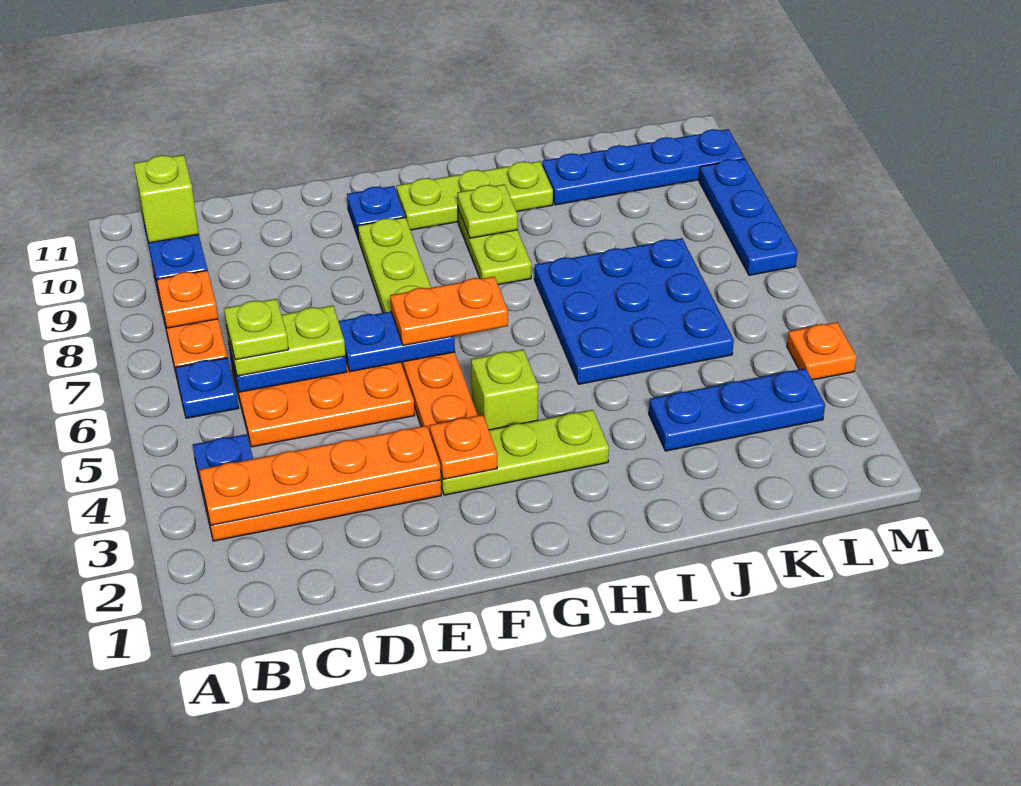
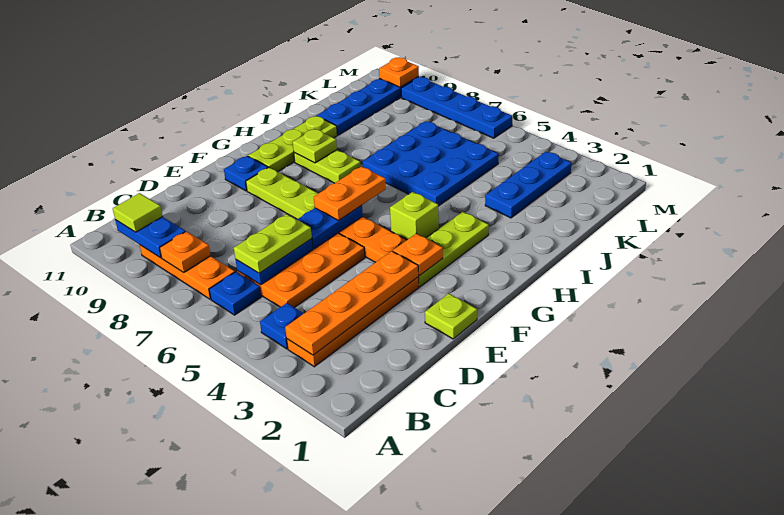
lime 1x1 brick [134,155,199,243] -> lime 1x1 tile [113,193,163,232]
lime 1x1 plate [224,299,289,360] -> lime 1x1 plate moved to [425,293,477,339]
orange 1x1 plate [787,322,857,380] -> orange 1x1 plate moved to [379,57,419,87]
blue 1x3 plate [699,159,798,275] -> blue 1x4 plate [401,77,512,138]

